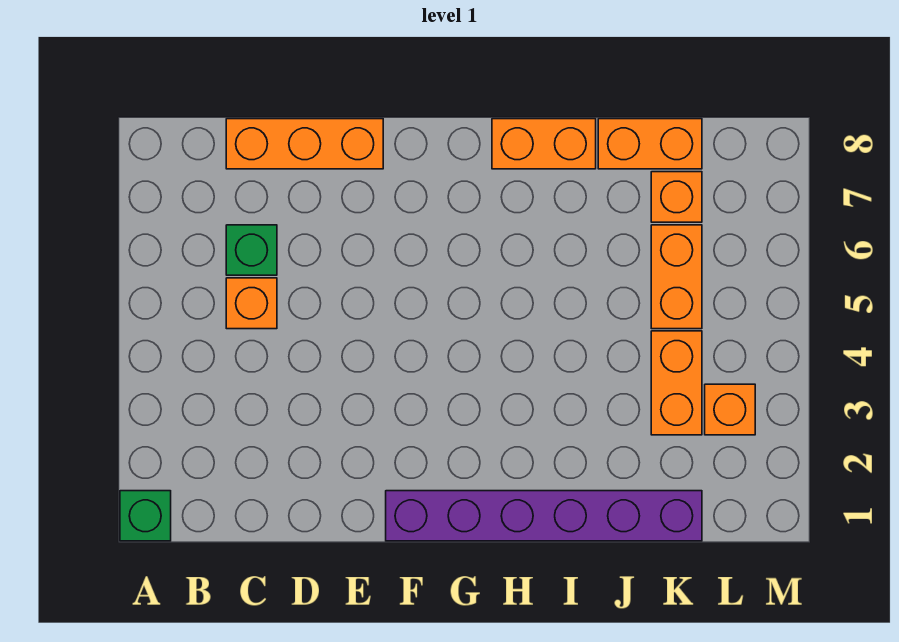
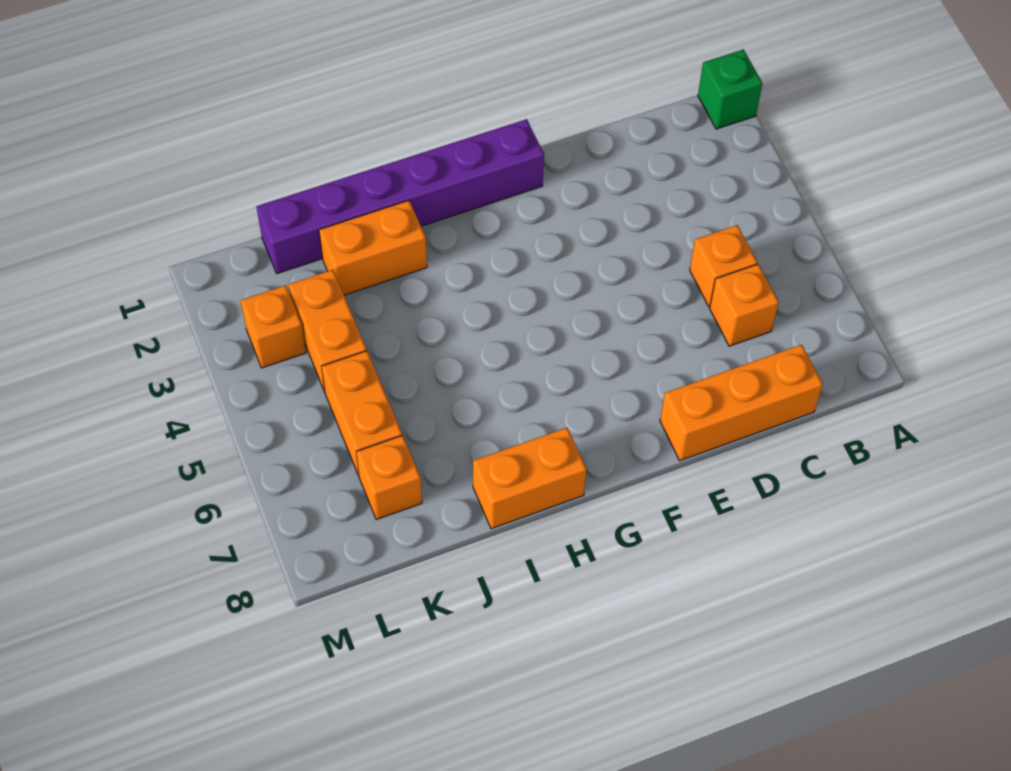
green 1x1 brick [226,225,277,275] -> orange 1x1 brick [710,264,779,346]
orange 1x2 brick [598,119,702,169] -> orange 1x2 brick moved to [319,200,427,295]

